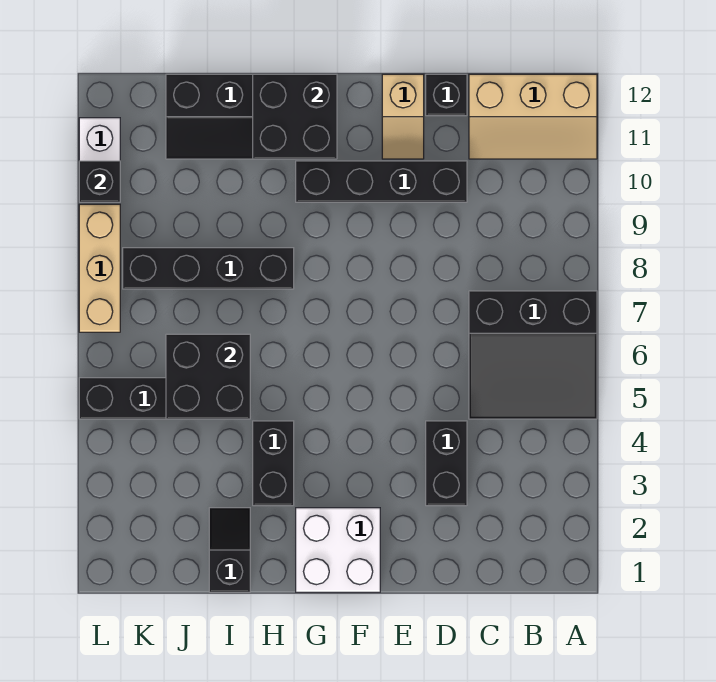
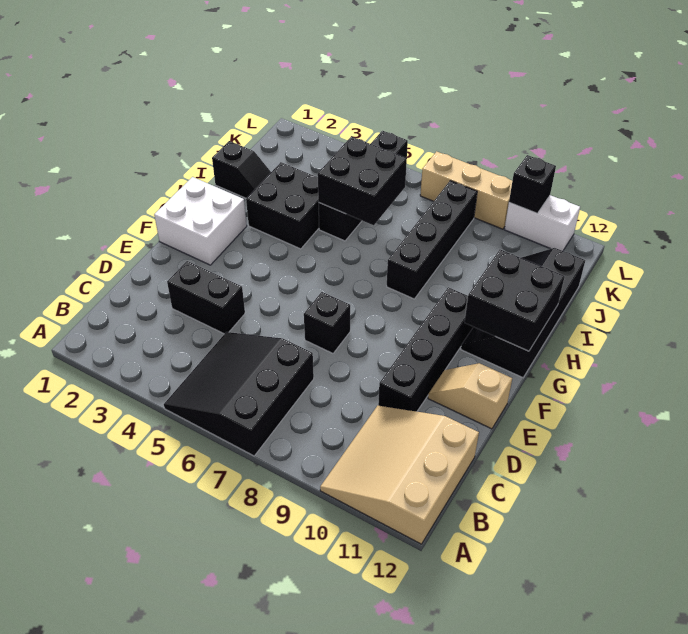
tan 2x3 slope [469,74,597,159] -> tan 3x3 slope [320,406,479,544]
black 1x1 brick [426,74,467,116] -> black 1x1 brick moved to [304,292,350,353]
black 1x2 brick [253,421,294,506] -> black 2x2 brick [246,162,319,249]

